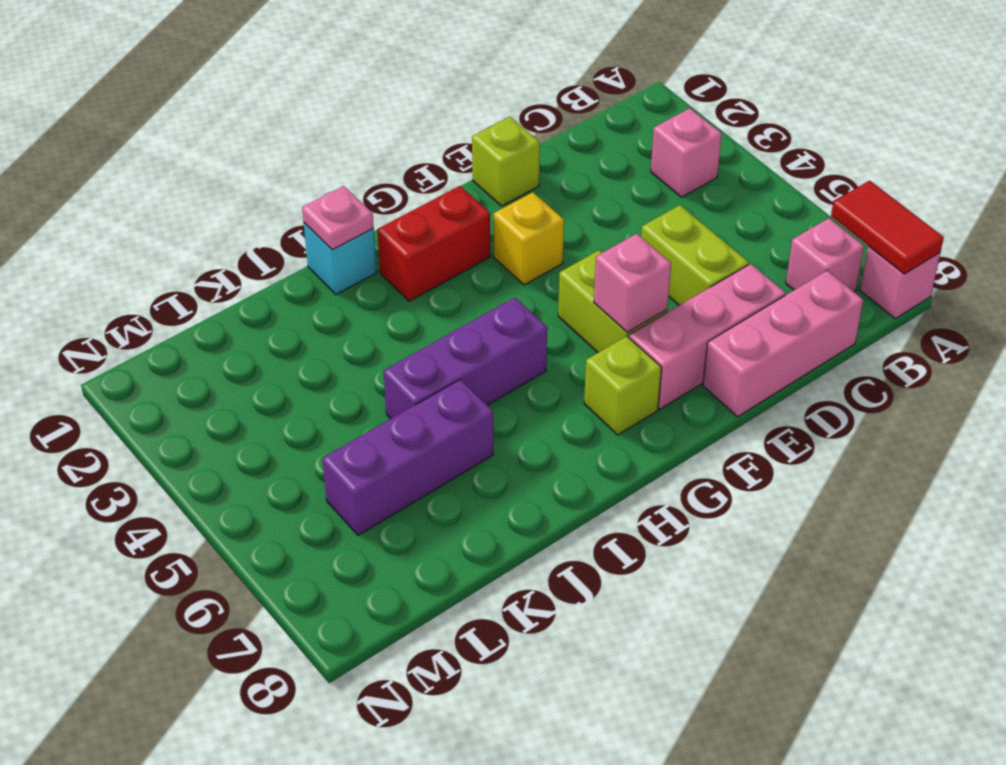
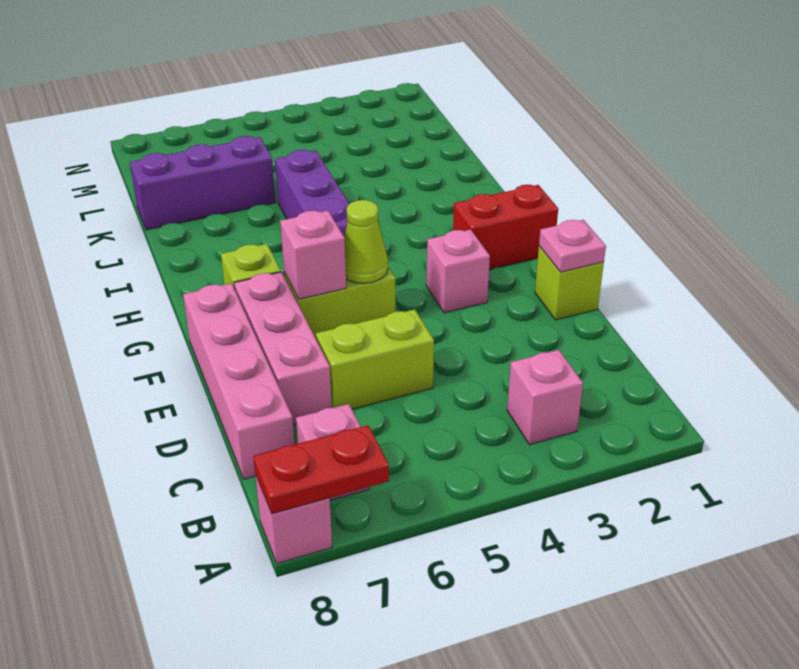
red 1x2 tile [831,180,944,274] -> red 1x2 plate [253,425,389,514]
pink 1x3 brick [703,271,863,417] -> pink 1x4 brick [183,283,294,479]
yellow 1x1 brick [494,192,564,285] -> pink 1x1 brick [426,230,490,313]
none -> lime 1x1 cone [344,200,388,283]
red 1x2 brick [377,186,490,301] -> red 1x2 brick turned to [453,185,558,270]
cyan 1x1 brick [304,223,377,294] -> none
pink 1x1 plate [302,186,374,250] -> pink 1x1 plate moved to [539,220,606,272]
purple 1x3 brick [322,379,493,535] -> purple 1x3 brick turned to [130,136,275,230]

